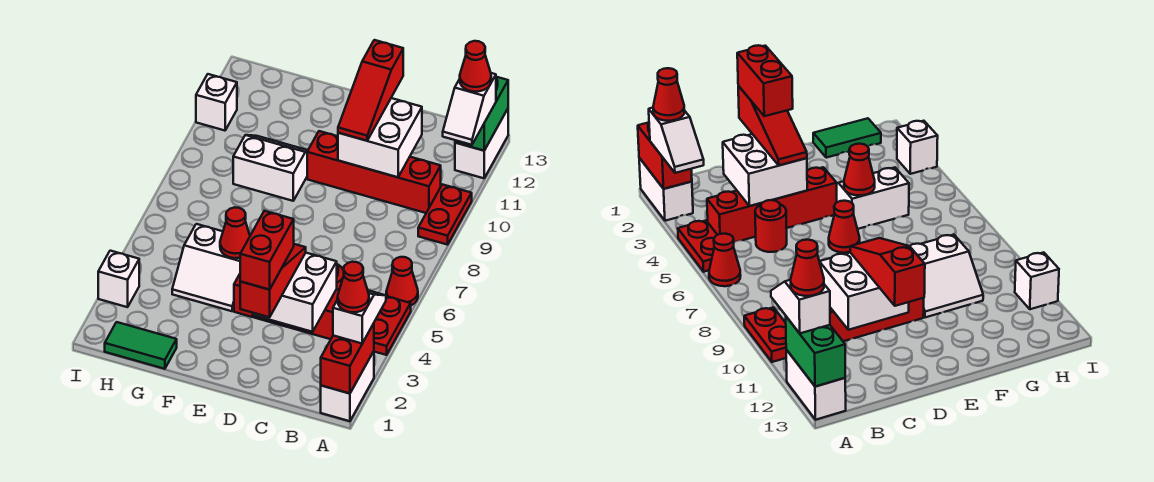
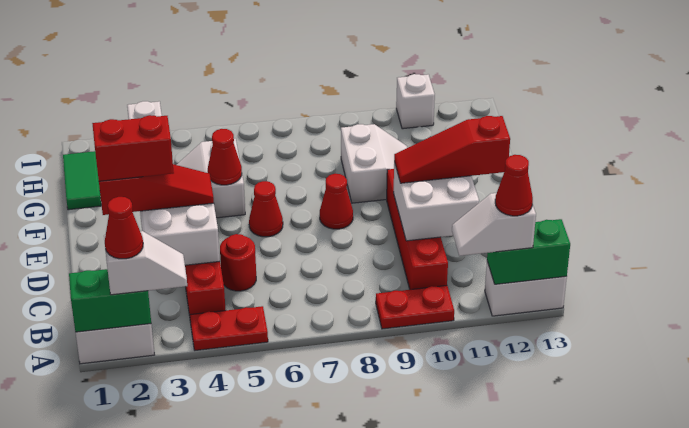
red 1x2 brick [321,323,374,394] -> green 1x2 brick [69,269,151,332]
red 1x1 cone [386,257,418,305] -> red 1x1 cone moved to [320,174,353,229]

